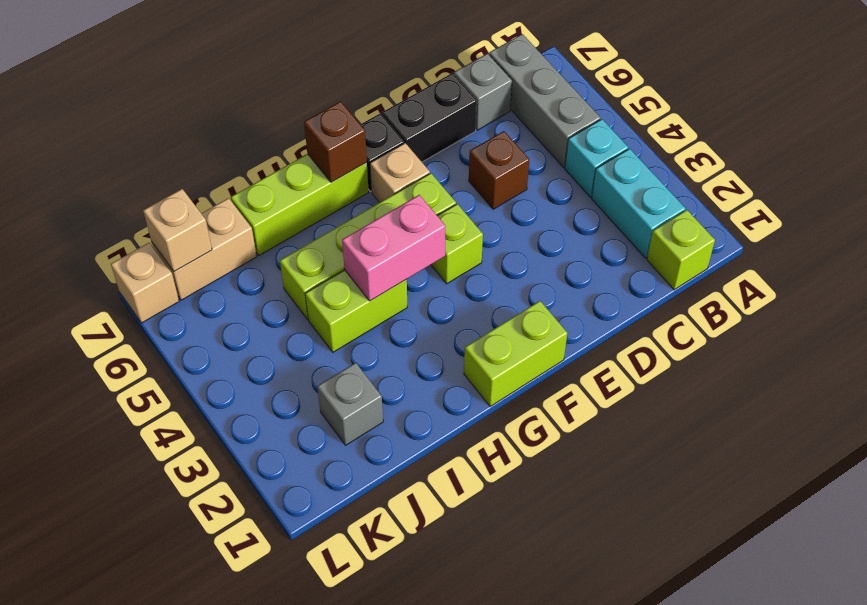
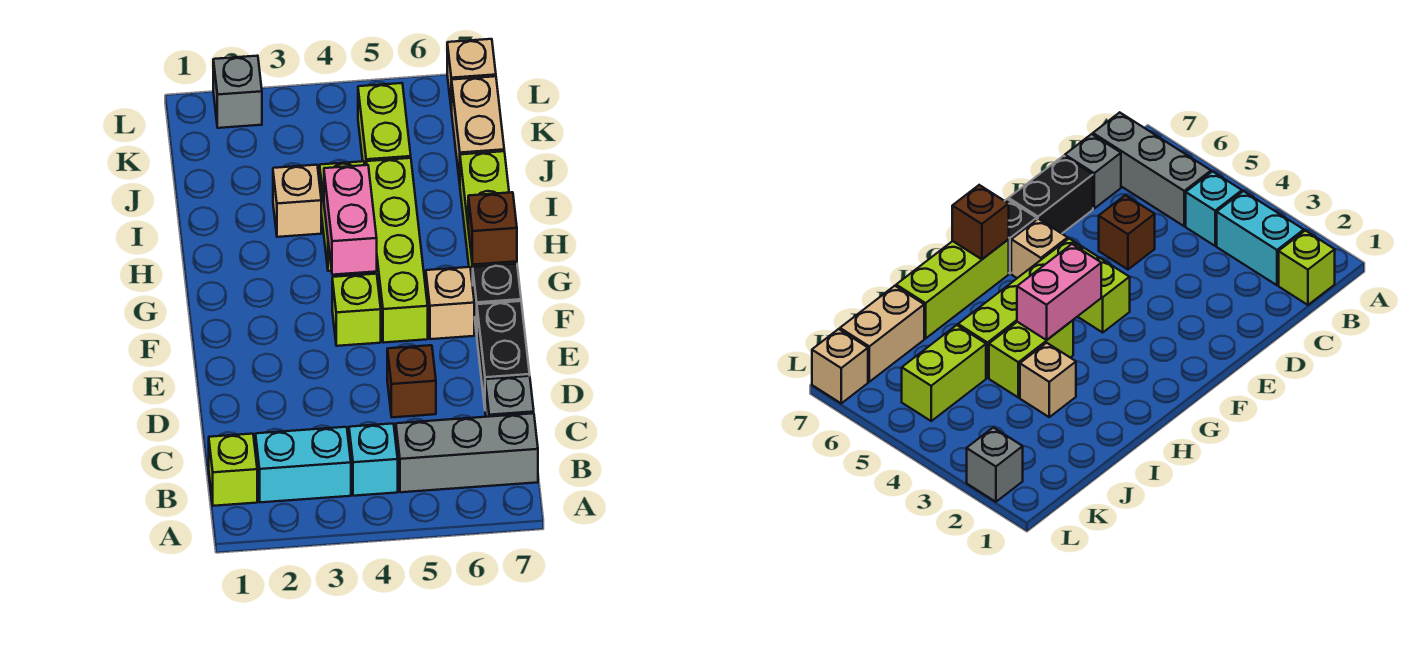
lime 1x2 brick [464,301,567,406] -> lime 1x2 brick moved to [358,83,411,165]
grey 1x1 brick [317,363,383,445] -> grey 1x1 brick moved to [213,56,262,128]
tan 1x1 brick [143,189,212,271] -> tan 1x1 brick moved to [273,165,321,237]

